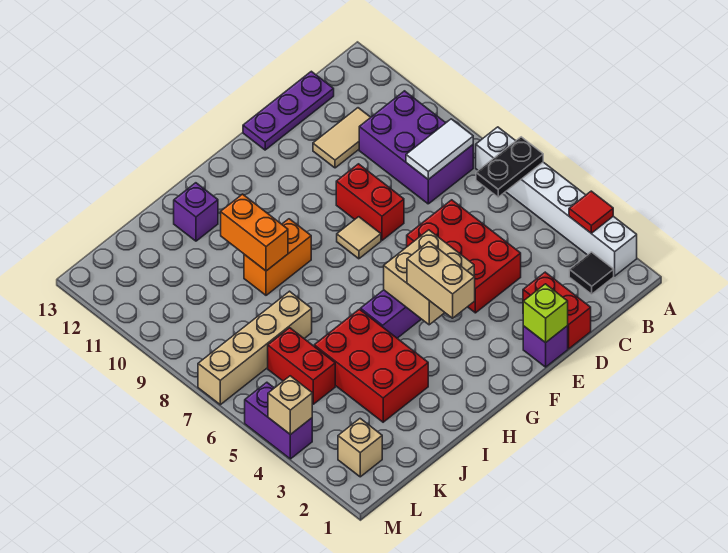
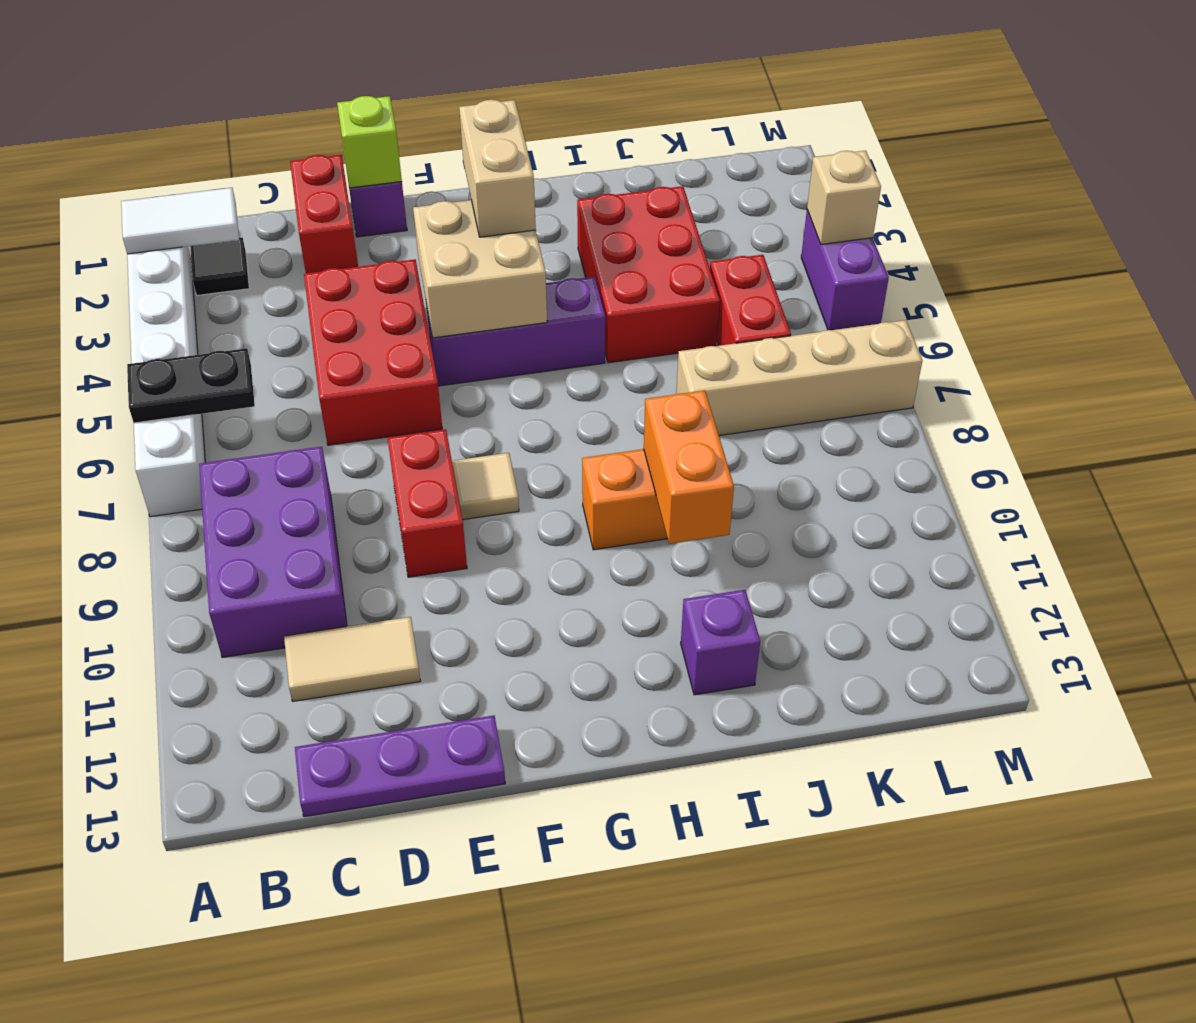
red 1x1 tile [569,191,613,233] -> none
white 1x2 tile [406,119,473,179] -> white 1x2 tile moved to [121,188,239,254]
tan 1x1 brick [338,419,382,477] -> none

